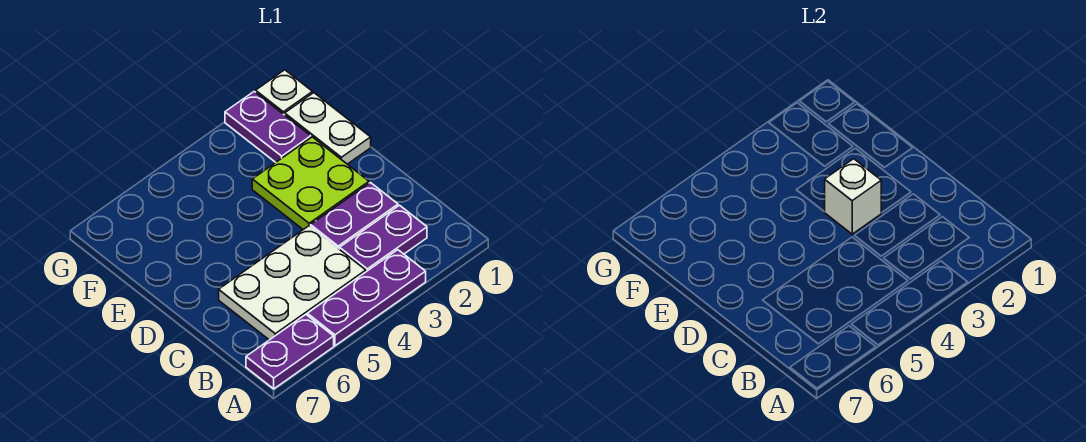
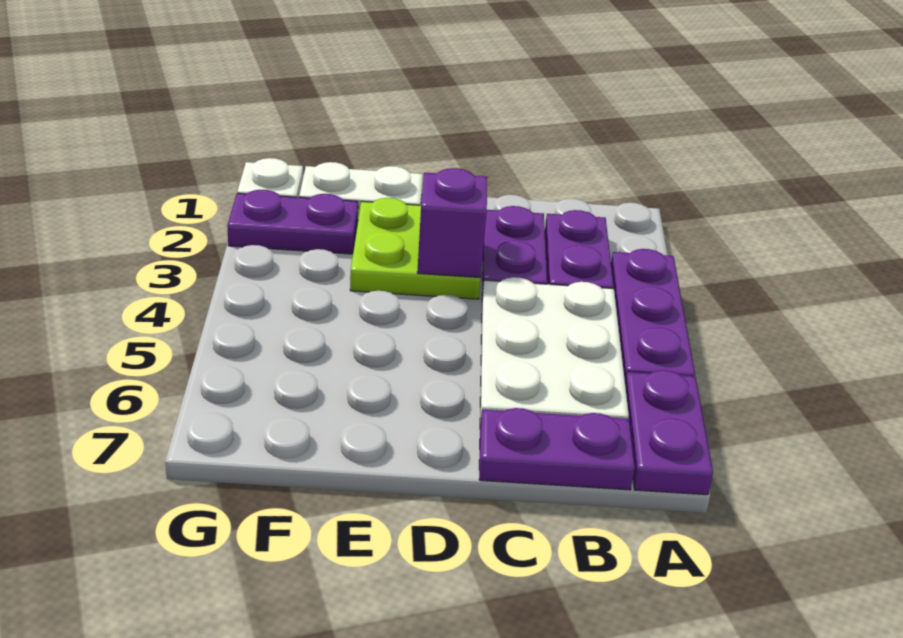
none -> purple 1x2 plate [479,408,635,490]
white 1x1 brick [825,159,881,234] -> purple 1x1 brick [417,168,487,278]

